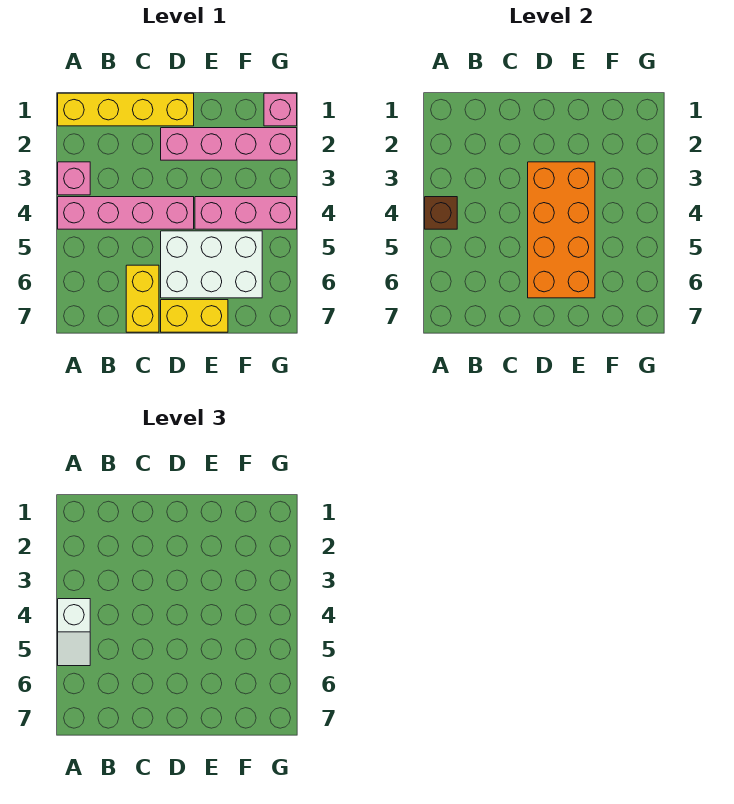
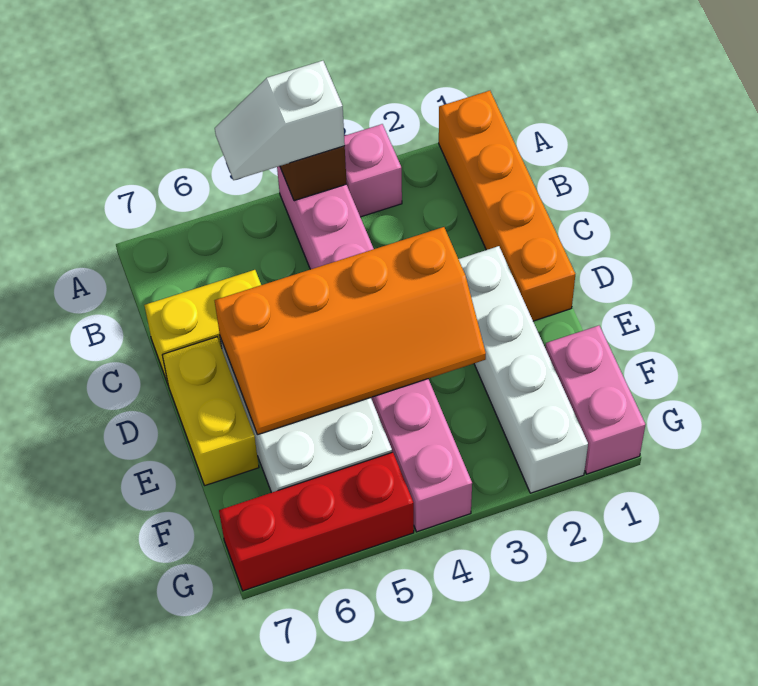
yellow 1x4 brick [58,93,194,126] -> orange 1x4 brick [439,91,575,321]
pink 1x4 brick [161,128,297,160] -> white 1x4 brick [459,246,588,493]
orange 2x4 brick [528,162,595,298] -> orange 2x4 slope [215,227,486,435]
pink 1x1 brick [264,93,297,126] -> pink 1x2 brick [545,326,645,474]
none -> red 1x3 brick [219,452,414,591]

